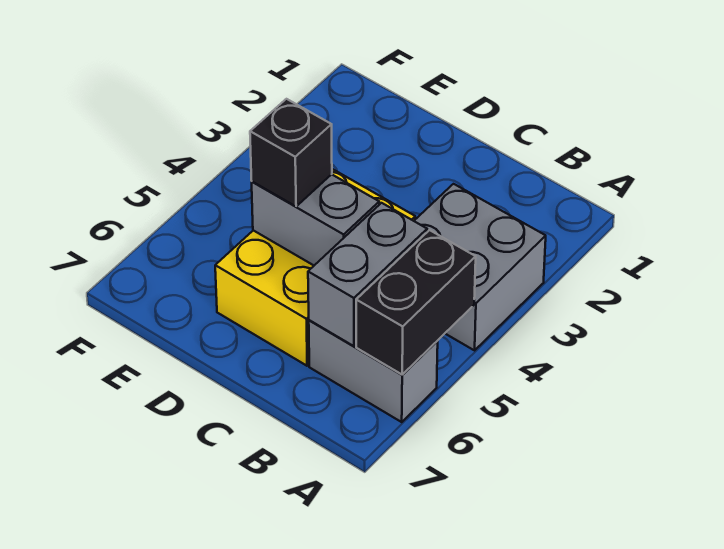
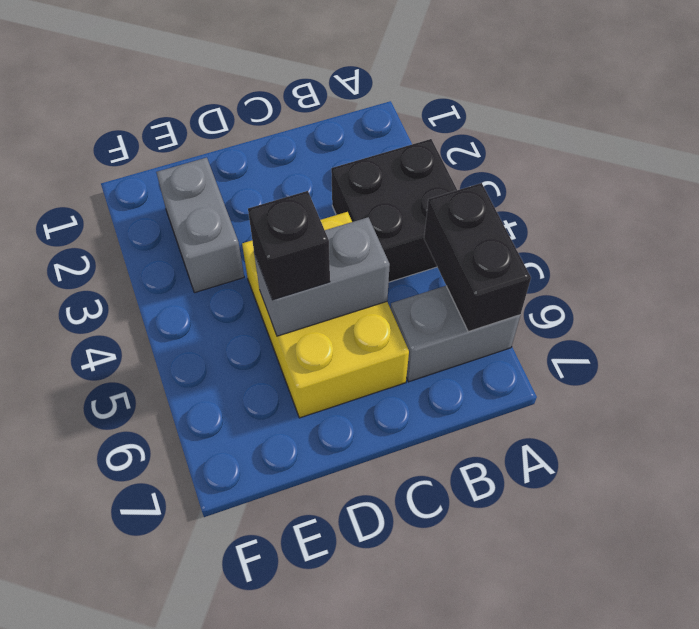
grey 2x2 brick [414,184,546,350] -> black 2x2 brick [331,139,457,282]
grey 1x2 brick [308,203,427,346] -> grey 1x2 brick moved to [156,158,244,293]

